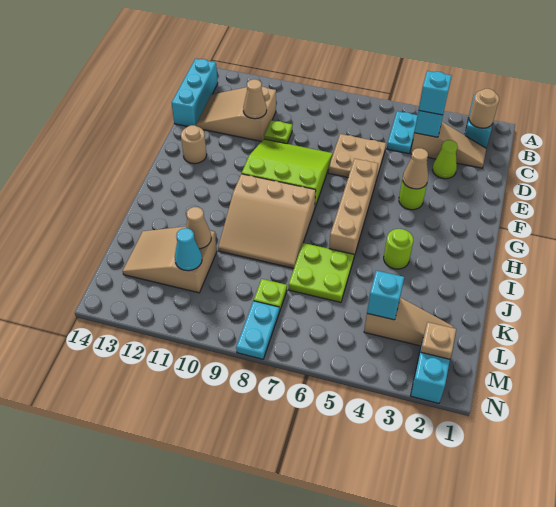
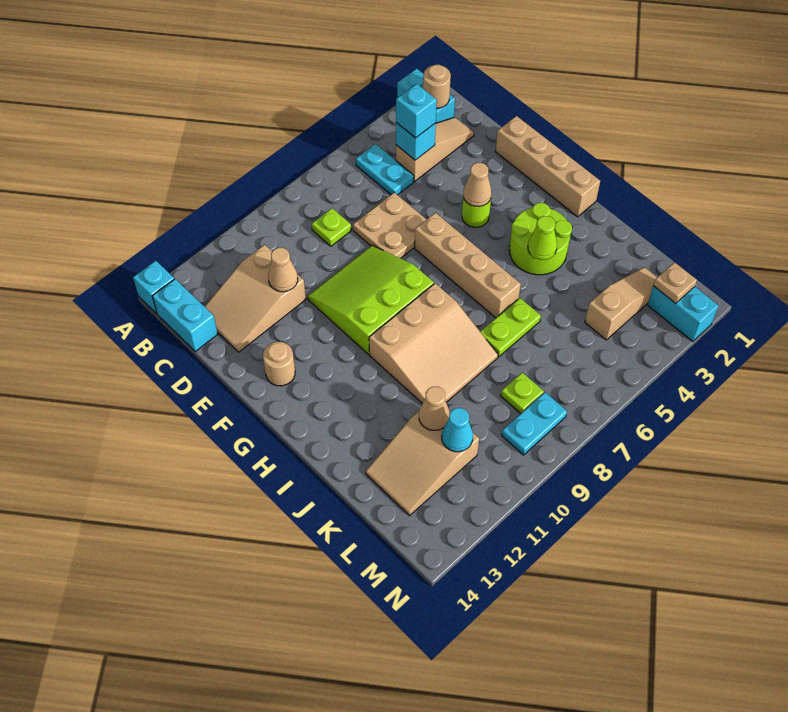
cyan 1x3 brick [172,59,218,126] -> cyan 1x2 brick [152,279,218,351]
lime 1x1 cone [432,140,458,179] -> lime 1x1 cone moved to [528,216,557,260]
lime 1x1 plate [264,120,292,144] -> lime 1x1 plate moved to [312,208,351,246]
none -> tan 1x4 brick [496,116,600,217]
lime 1x1 round brick [384,229,413,269] -> lime 2x2 round brick [509,203,572,275]
lime 2x2 plate [289,243,354,302] -> lime 1x2 plate [480,298,541,357]
cyan 1x1 brick [367,270,404,320] -> cyan 1x1 brick moved to [133,261,174,314]
cyan 1x2 plate [236,301,279,359] -> cyan 1x2 plate turned to [502,392,567,455]

